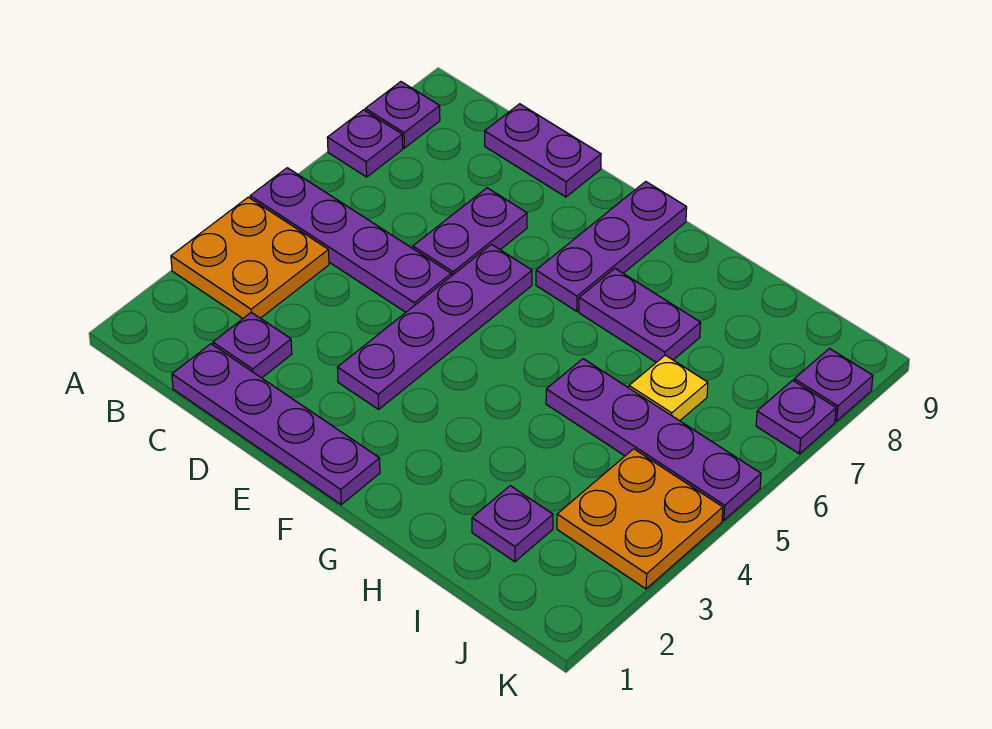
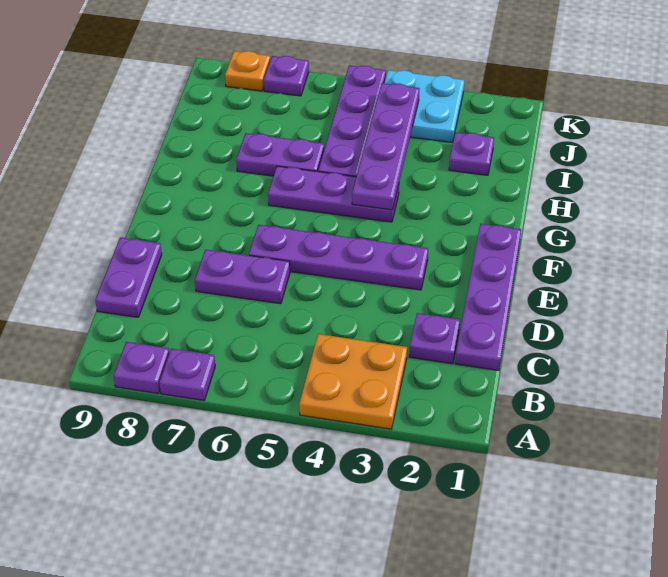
purple 1x4 plate [250,168,451,312] -> purple 1x4 plate moved to [352,83,420,210]
purple 1x3 plate [536,182,687,311] -> purple 1x3 plate moved to [268,166,399,222]
purple 1x2 plate [579,269,701,362] -> purple 1x2 plate turned to [236,133,324,176]
yellow 1x1 plate [629,355,708,421] -> none
orange 2x2 plate [557,449,723,589] -> cyan 2x2 plate [384,70,464,142]
purple 1x1 plate [794,349,873,421] -> orange 1x1 plate [225,51,270,91]

